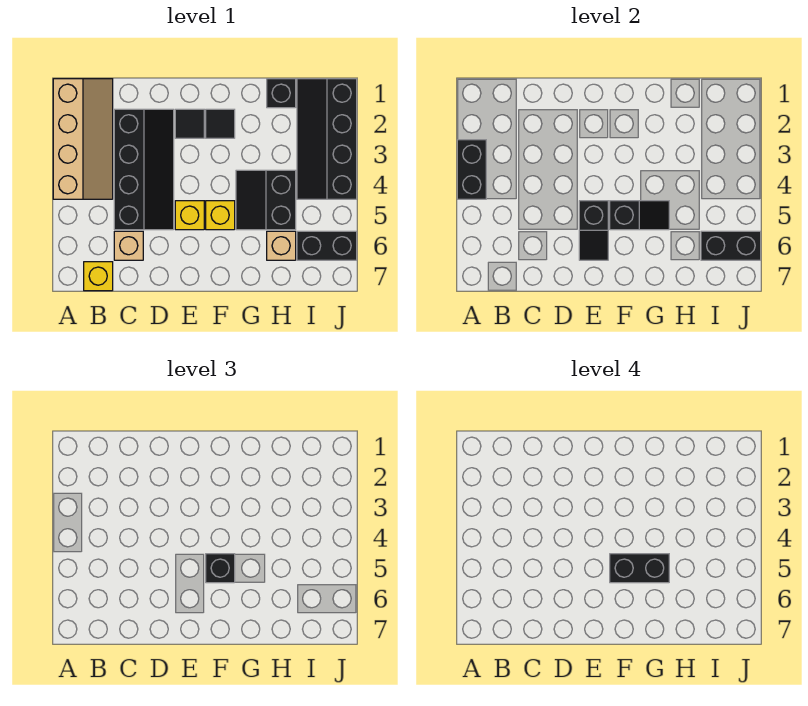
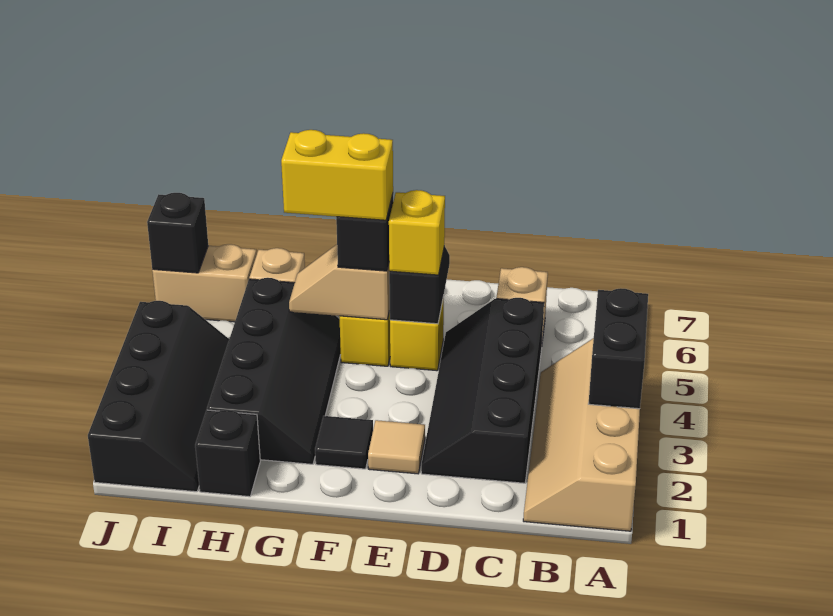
yellow 1x1 brick [84,262,113,291] -> yellow 1x1 brick moved to [389,190,445,275]
black 1x1 tile [175,109,204,138] -> tan 1x1 tile [368,420,425,474]
black 1x2 slope [610,201,669,230] -> tan 1x2 slope [289,244,390,320]
black 1x2 brick [610,554,669,583] -> yellow 1x2 brick [281,130,393,220]
black 2x2 slope [236,170,296,230] -> black 2x4 slope [207,278,341,464]
black 1x2 brick [297,231,357,260] -> tan 1x2 brick [152,244,257,322]
black 1x2 brick [701,231,761,260] -> black 1x1 brick [147,193,208,273]

